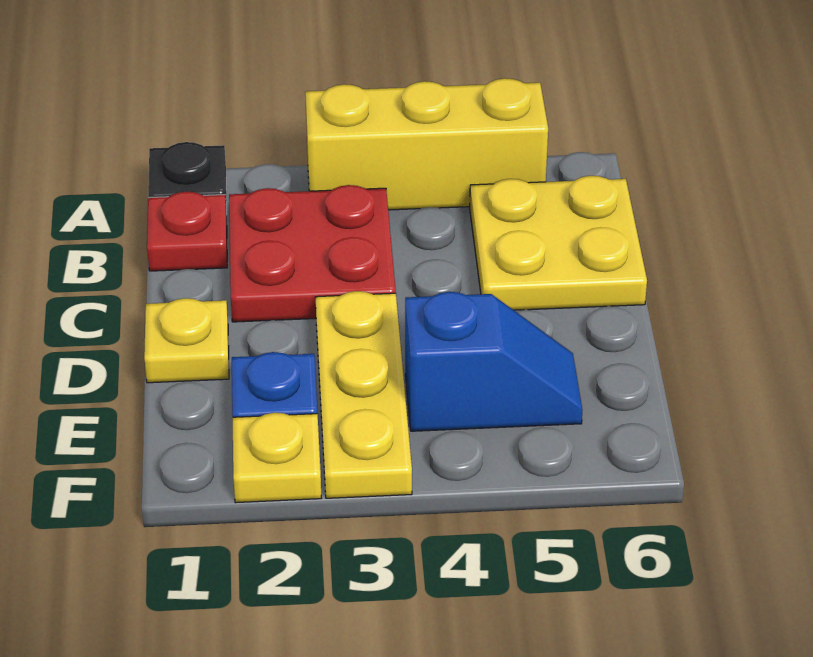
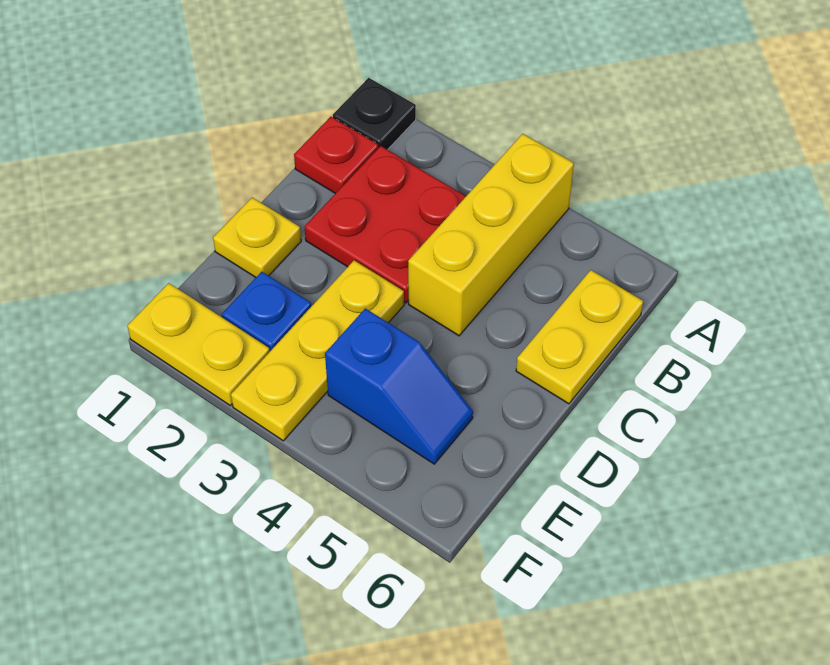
yellow 1x3 brick [305,78,548,210] -> yellow 1x3 brick turned to [408,134,574,336]
yellow 2x2 plate [470,176,647,310] -> yellow 1x2 plate [516,270,643,404]
yellow 1x1 plate [232,413,321,503] -> yellow 1x2 plate [127,283,270,406]

